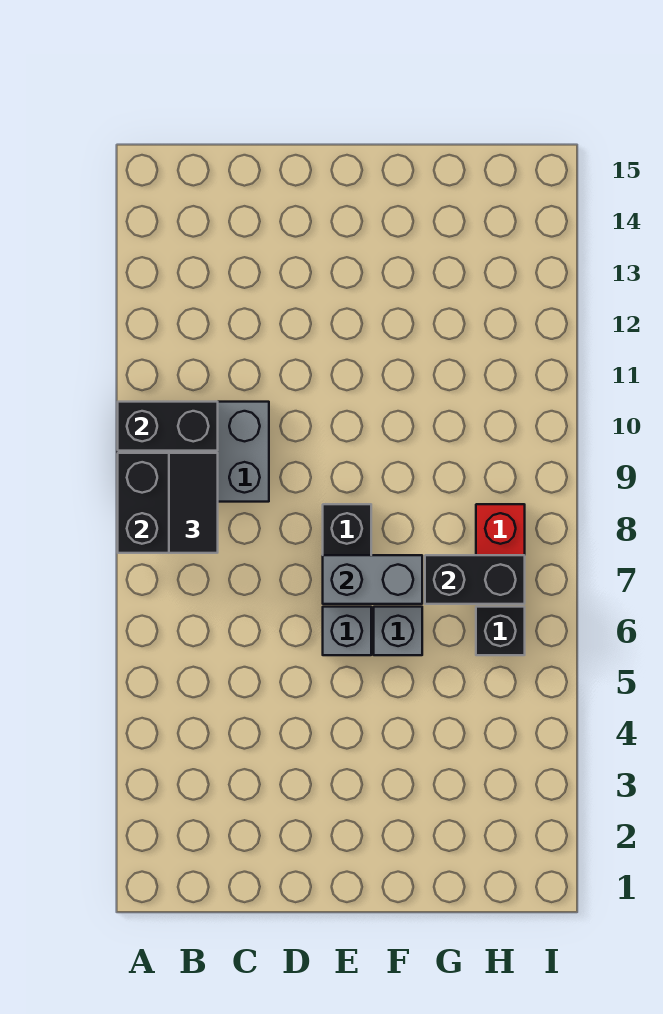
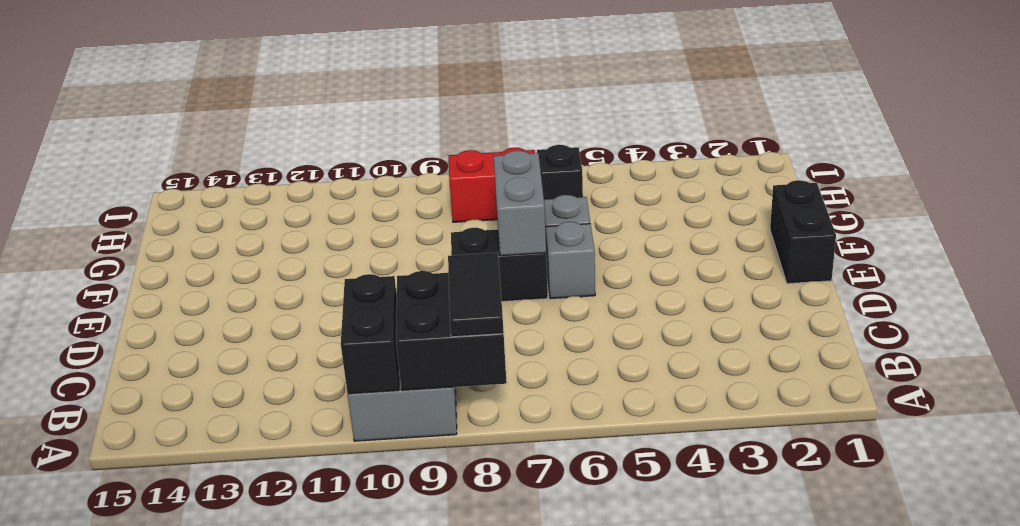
black 1x2 tile [169,453,218,553] -> black 1x2 tile turned to [448,253,504,337]
black 1x2 brick [425,555,525,604] -> black 1x2 brick moved to [770,180,836,284]

